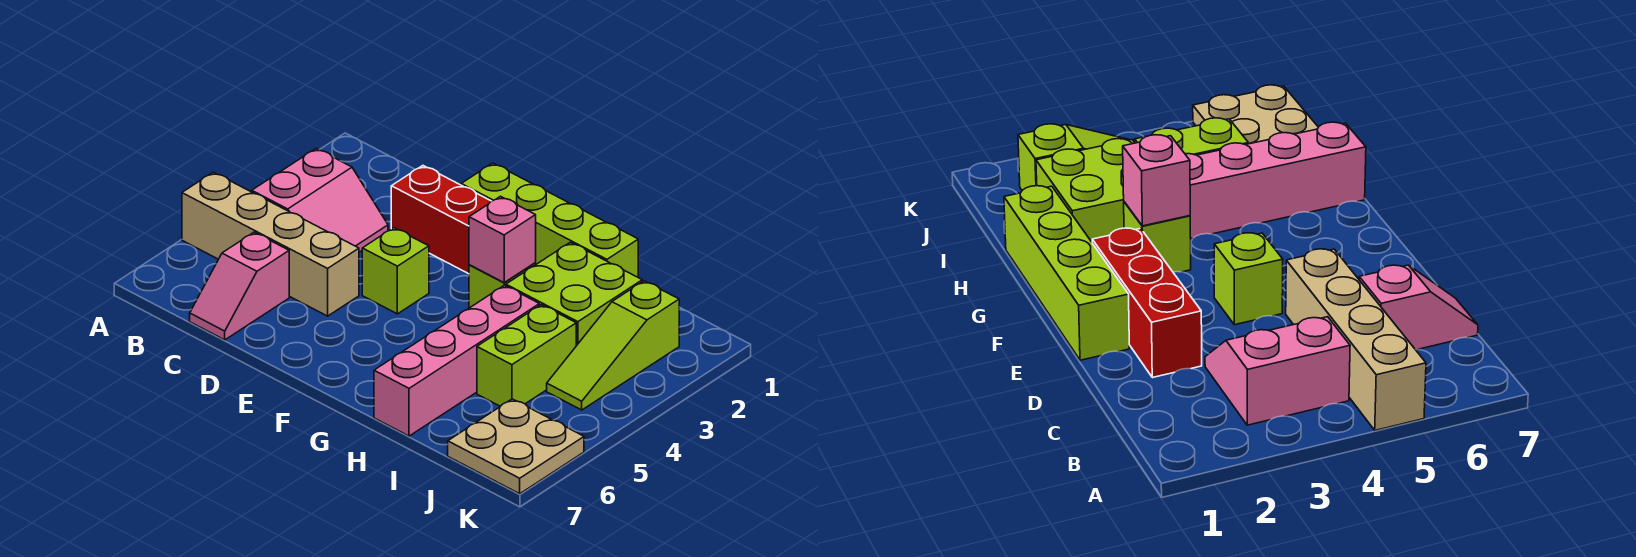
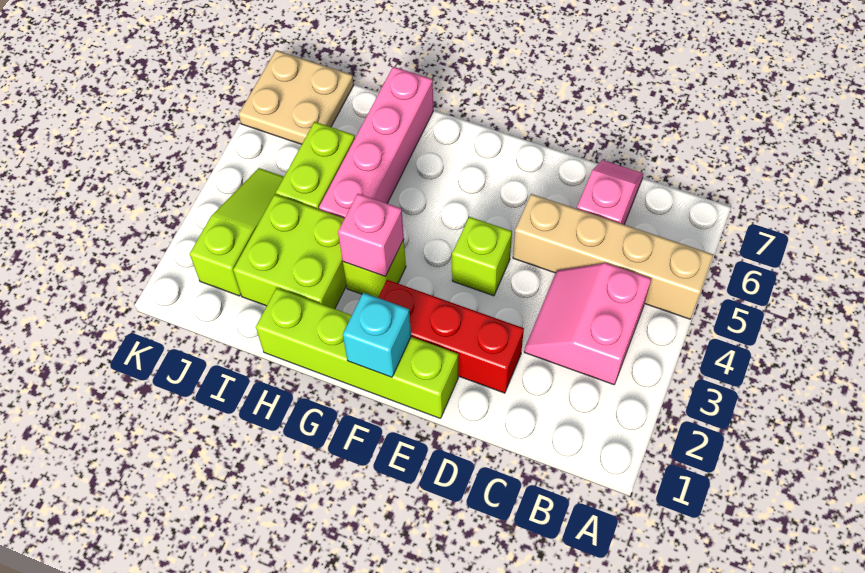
none -> cyan 1x1 brick [343,293,411,377]

